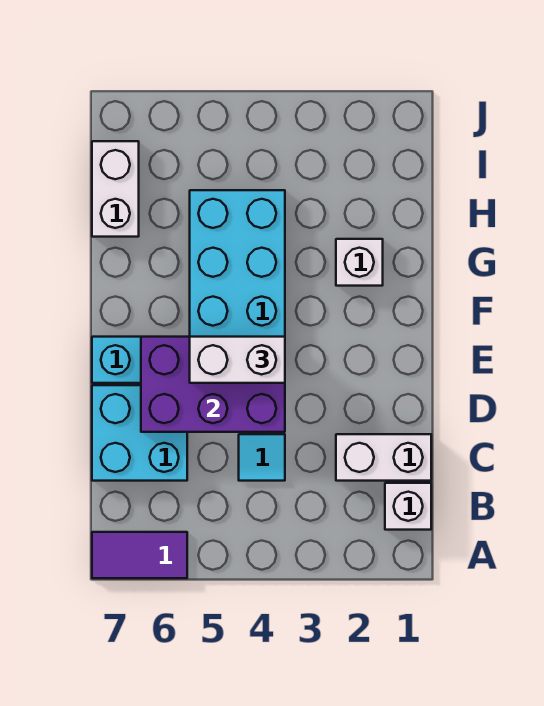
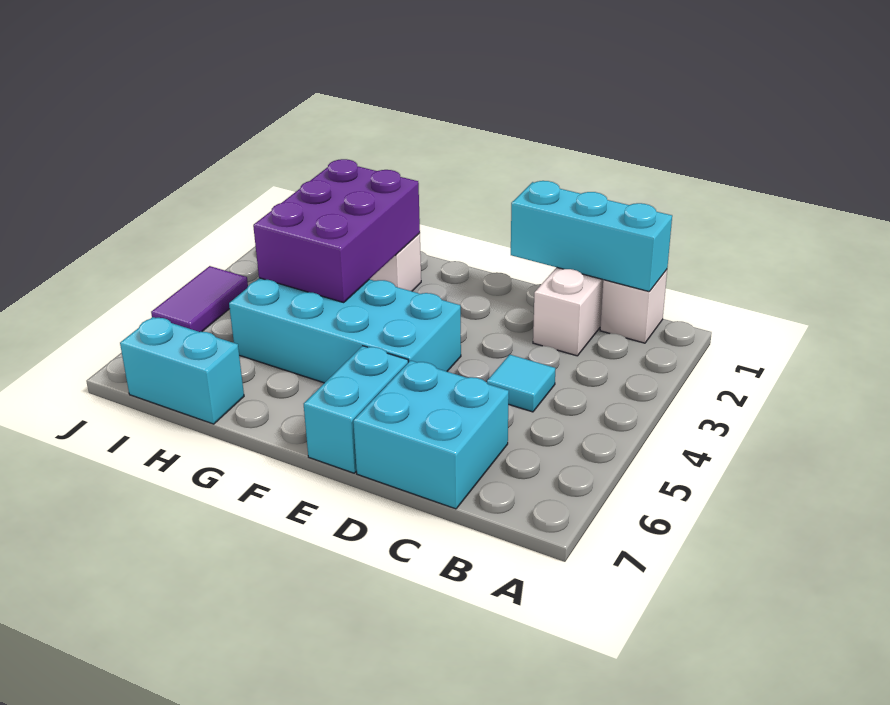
purple 1x2 tile [92,532,187,578] -> purple 1x2 tile moved to [151,266,248,332]
none -> cyan 1x3 brick [511,181,672,291]
purple 2x3 brick [141,337,285,432] -> purple 2x3 brick moved to [253,159,420,303]
white 1x2 brick [190,337,285,383] -> none
white 1x2 brick [92,141,139,237] -> cyan 1x2 brick [120,317,244,424]

